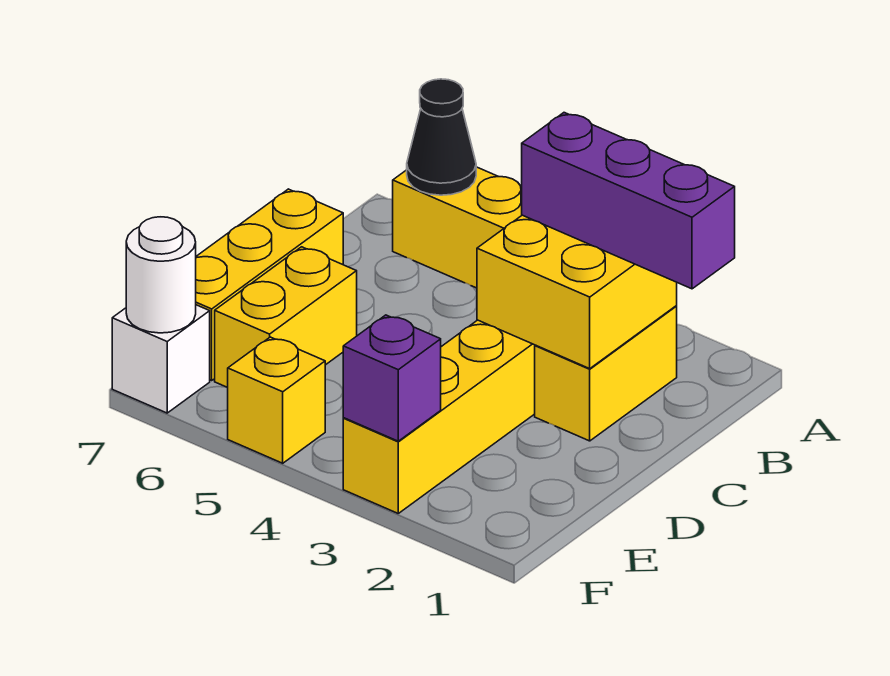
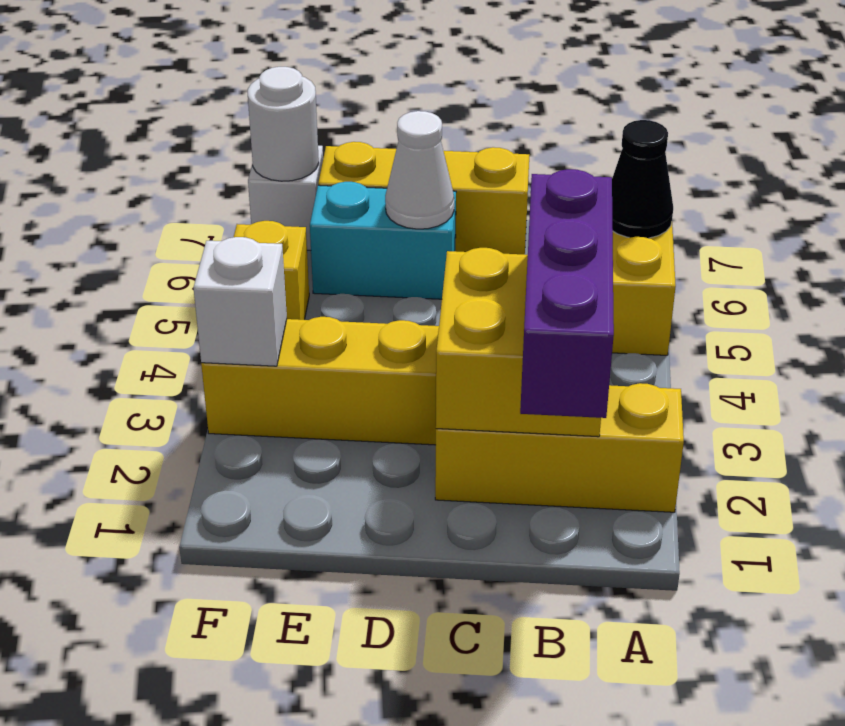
yellow 1x2 brick [535,306,677,441] -> yellow 1x3 brick [435,383,684,512]
yellow 1x2 brick [215,247,357,388] -> cyan 1x2 brick [310,182,456,299]
none -> white 1x1 cone [385,111,454,229]
purple 1x1 brick [343,315,441,441] -> white 1x1 brick [194,237,287,366]

